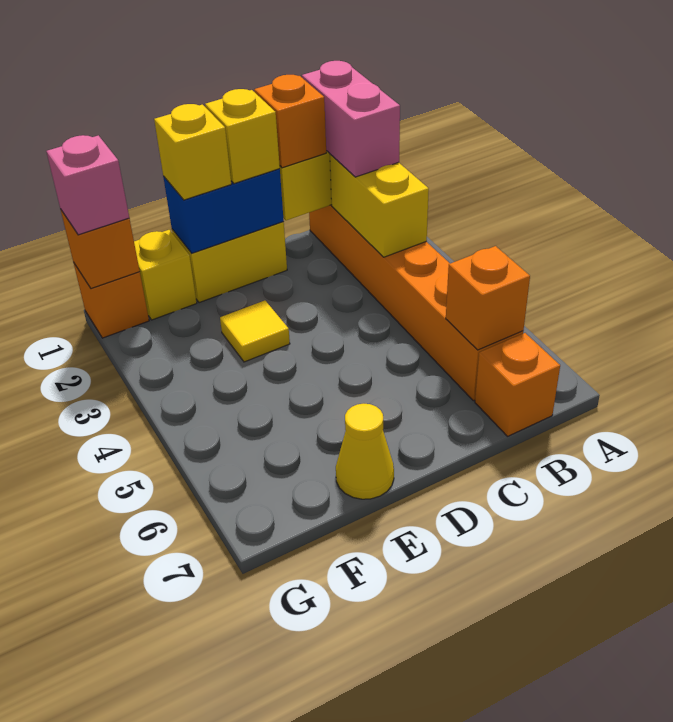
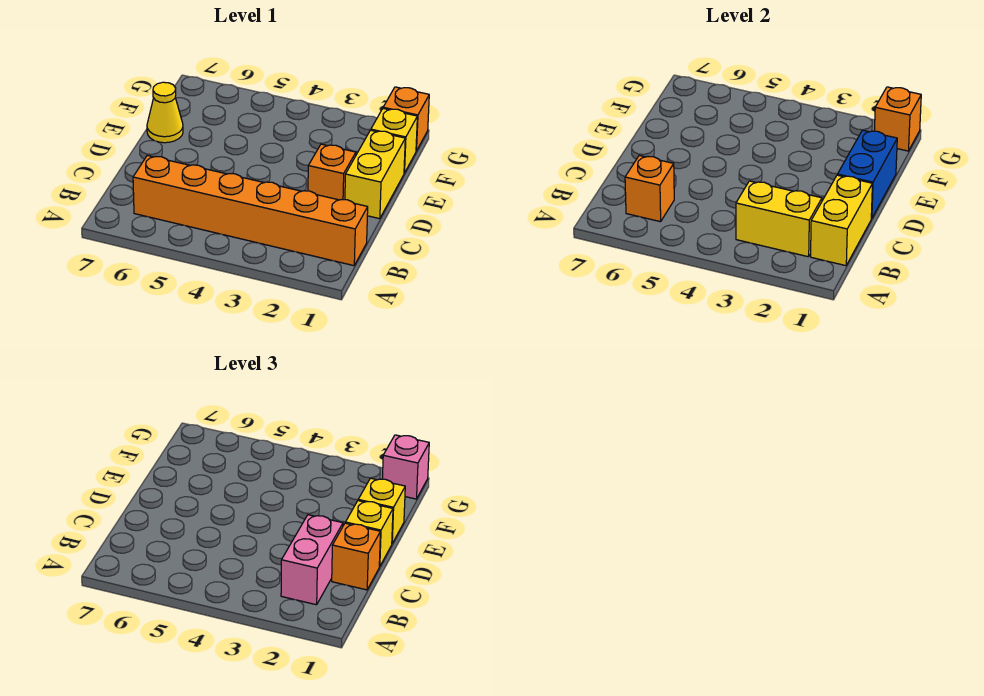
pink 1x2 brick [302,61,400,177] -> pink 1x2 brick turned to [281,515,343,605]
orange 1x1 brick [475,333,560,436] -> orange 1x1 brick moved to [308,144,356,200]
yellow 1x1 tile [220,301,290,362] -> none

